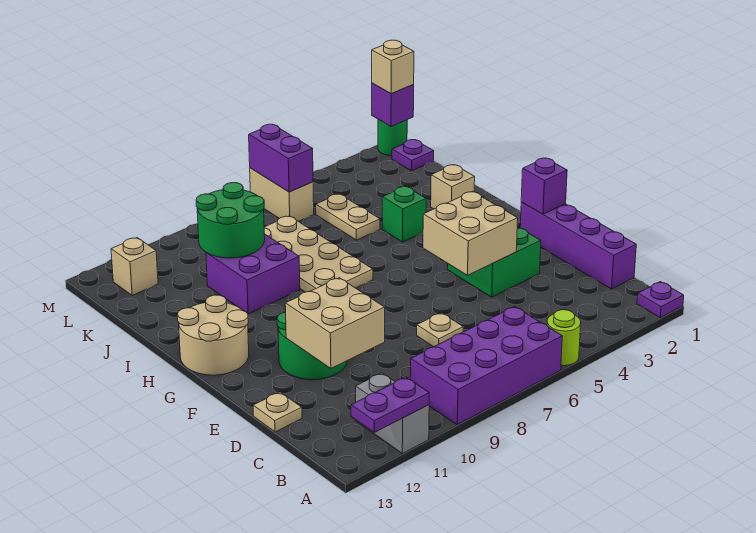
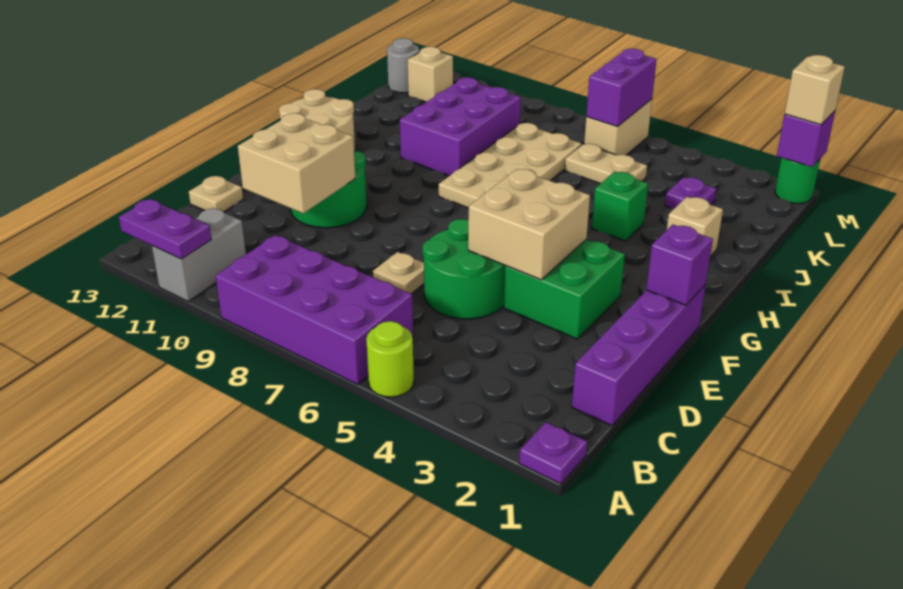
purple 2x2 brick [206,234,300,314] -> purple 2x3 brick [400,77,521,176]
tan 1x2 plate [316,194,380,240] -> tan 1x2 plate turned to [565,144,647,184]
green 2x2 round brick [196,183,265,258] -> green 2x2 round brick moved to [423,219,505,319]
purple 1x1 plate [392,140,434,171] -> purple 1x1 plate moved to [665,177,717,208]
none -> grey 1x1 round brick [387,38,419,93]

